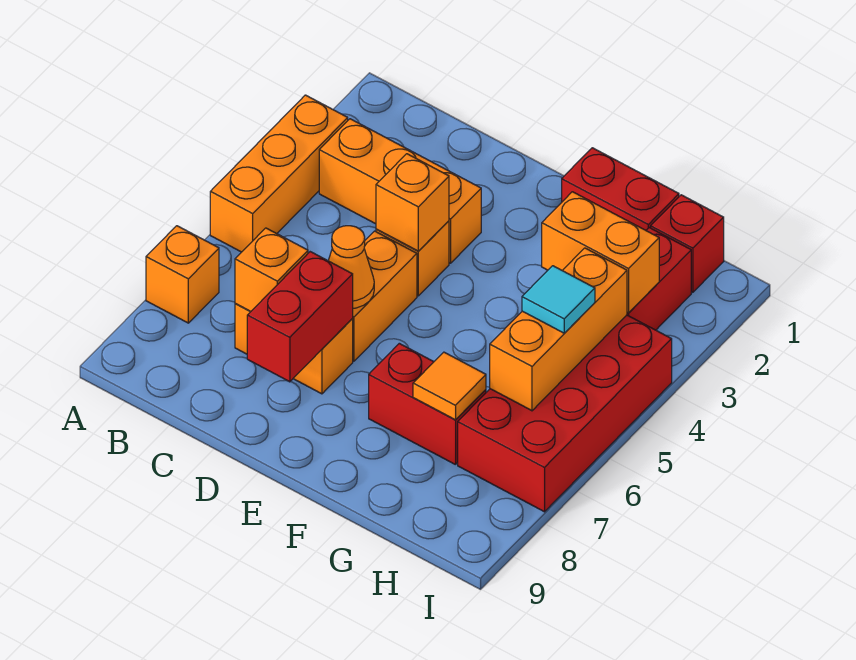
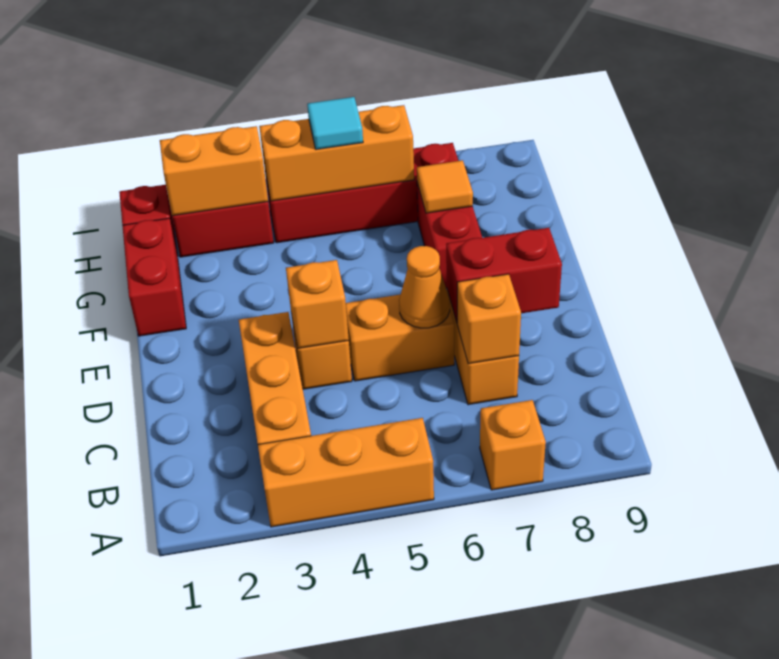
orange 1x2 brick [542,192,659,313] -> orange 1x2 brick turned to [160,126,268,216]
red 2x4 brick [458,315,672,512] -> red 1x4 brick [266,143,458,243]

